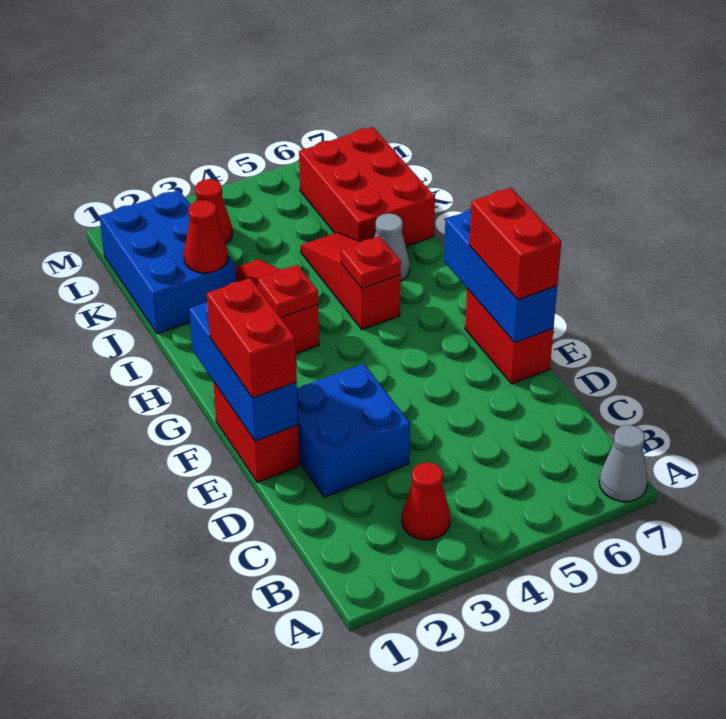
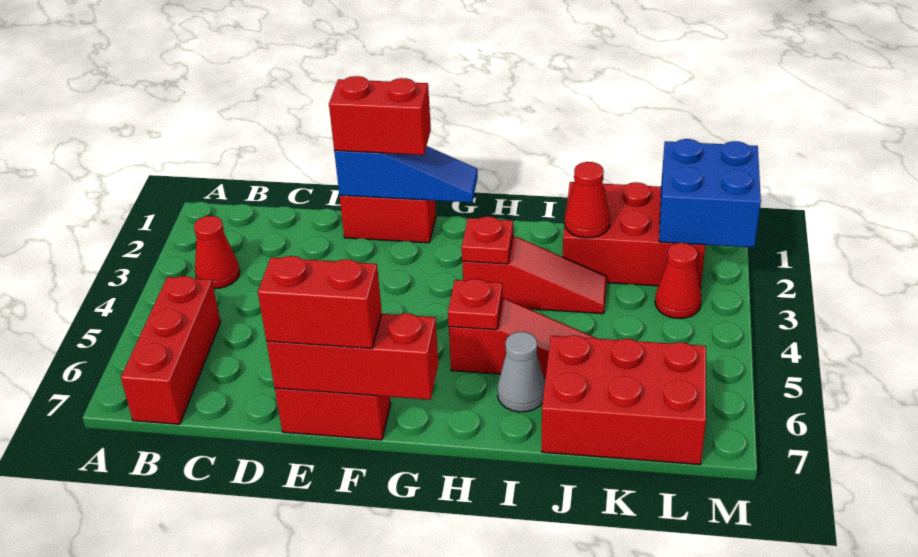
grey 1x1 cone [599,425,648,502] -> none
none -> red 1x3 brick [121,276,220,424]
blue 2x2 brick [297,364,410,498] -> blue 2x2 brick moved to [659,139,761,247]
blue 1x3 brick [189,302,298,441] -> blue 1x3 slope [334,146,478,203]
blue 1x3 brick [444,209,557,343] -> red 1x3 brick [267,313,438,400]
blue 2x3 brick [100,190,236,334] -> red 2x3 brick [563,182,705,288]

